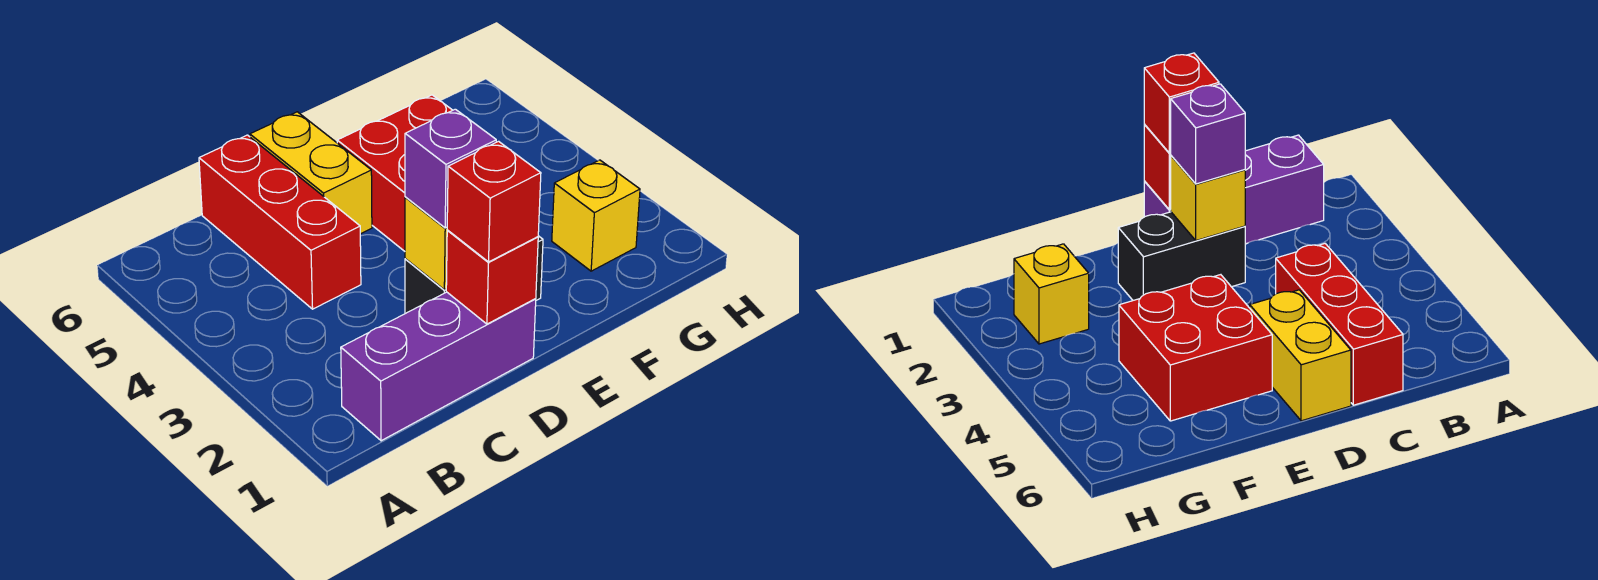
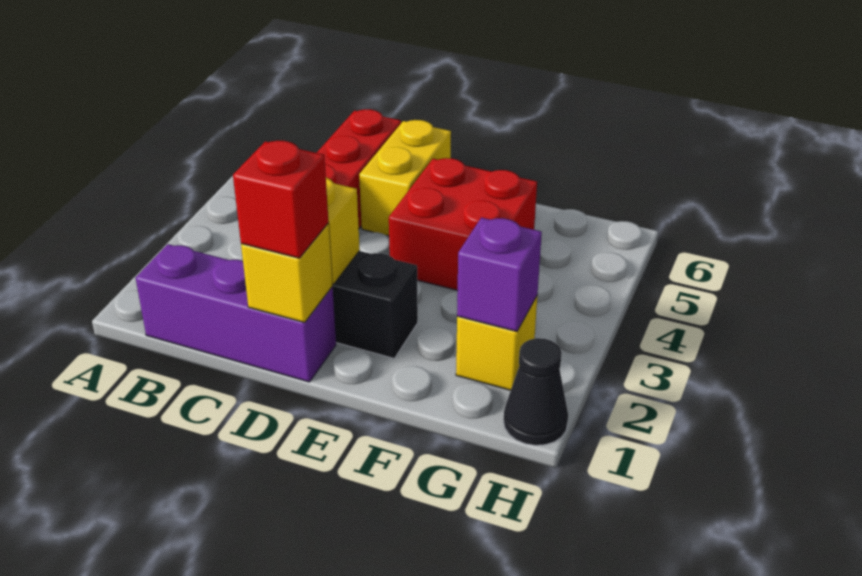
red 1x1 brick [446,231,538,324] -> yellow 1x1 brick [241,224,332,323]
purple 1x1 brick [405,109,496,228] -> purple 1x1 brick moved to [457,218,542,331]
none -> black 1x1 cone [504,338,568,445]

